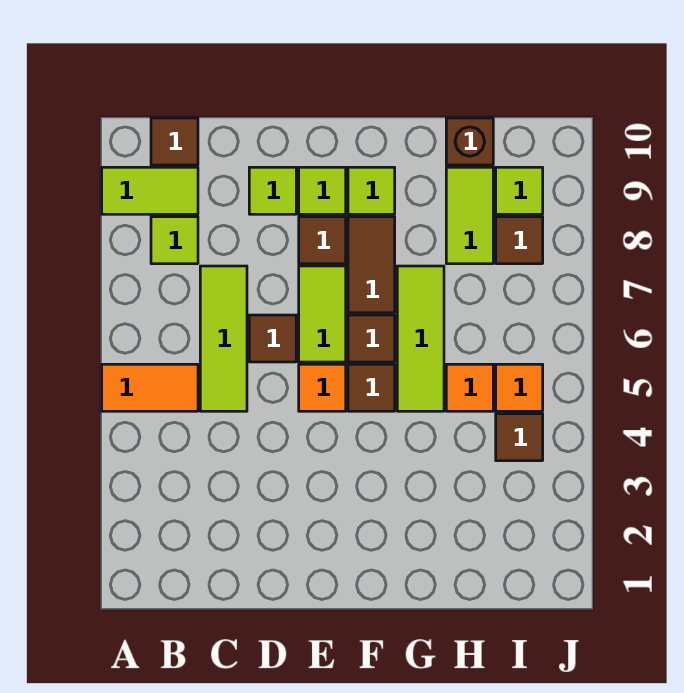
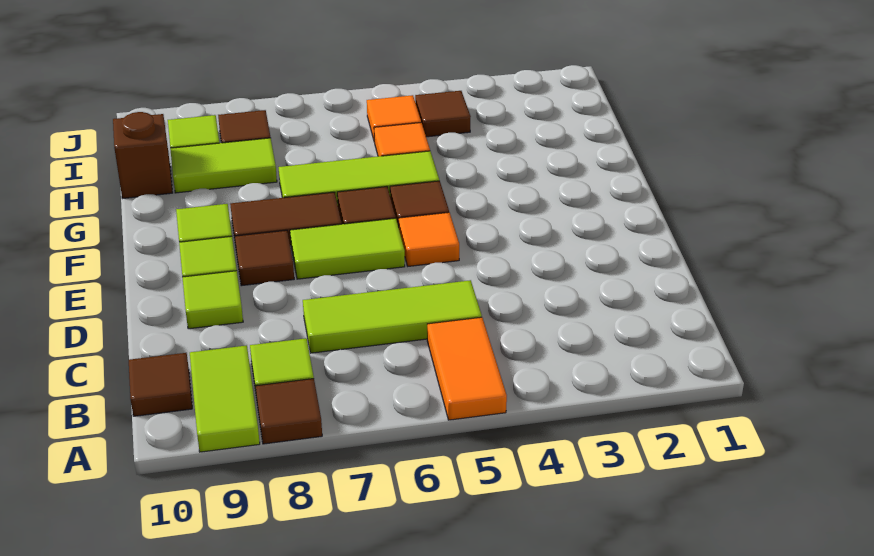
brown 1x1 tile [249,315,296,362] -> brown 1x1 tile moved to [255,379,322,444]

